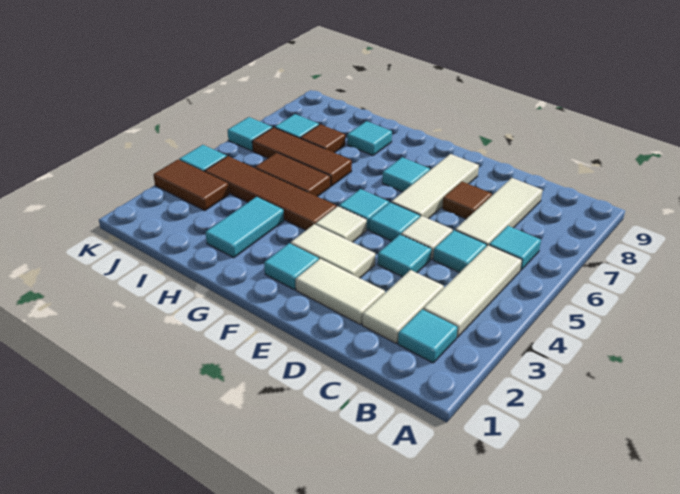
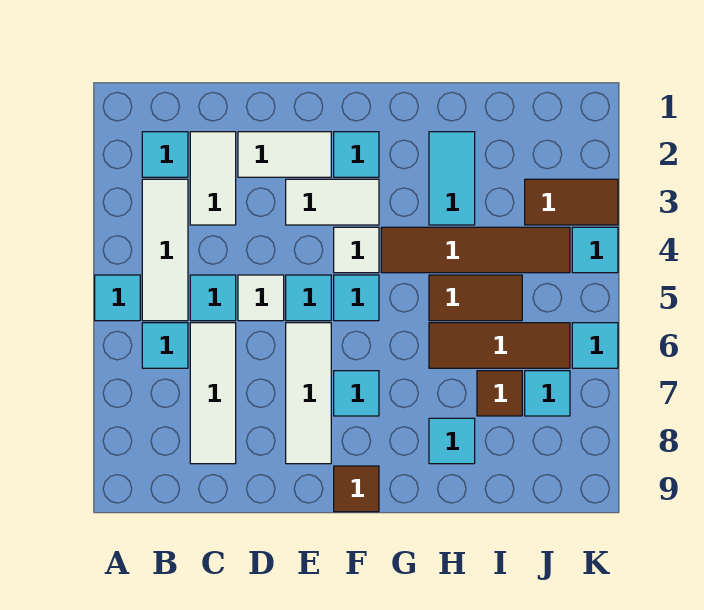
cyan 1x1 tile [378,235,431,277] -> cyan 1x1 tile moved to [95,275,140,321]
brown 1x1 tile [442,182,492,219] -> brown 1x1 tile moved to [334,466,379,512]

